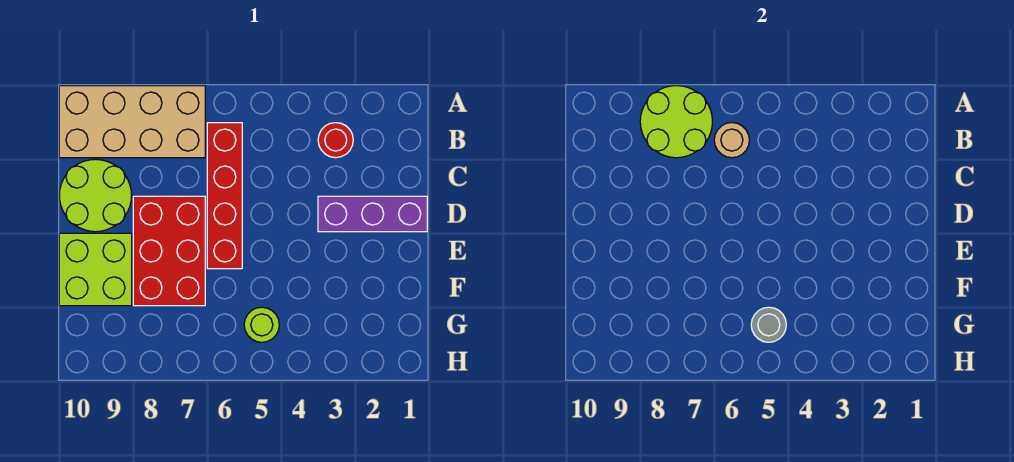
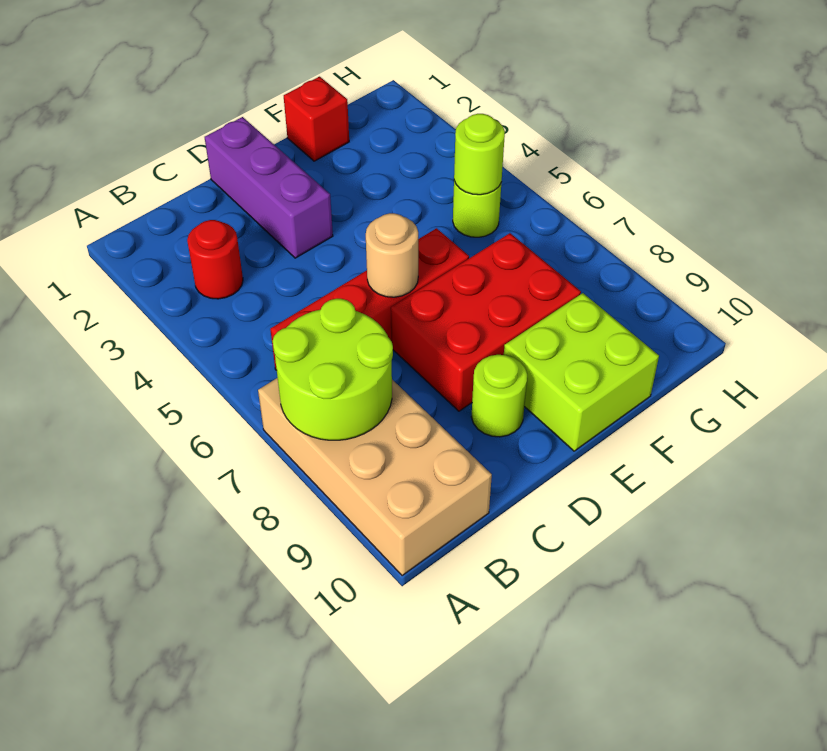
tan 1x1 round brick [714,123,749,158] -> tan 1x1 round brick moved to [366,213,418,297]
lime 2x2 round brick [59,159,132,232] -> lime 1x1 round brick [471,355,527,437]
none -> red 1x1 brick [284,77,349,161]
grey 1x1 round brick [751,307,786,342] -> lime 1x1 round brick [454,114,505,195]

